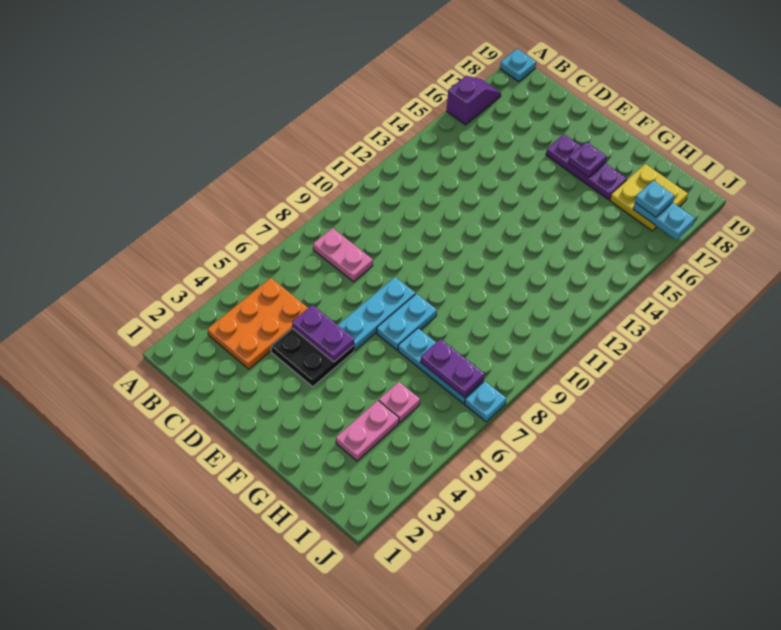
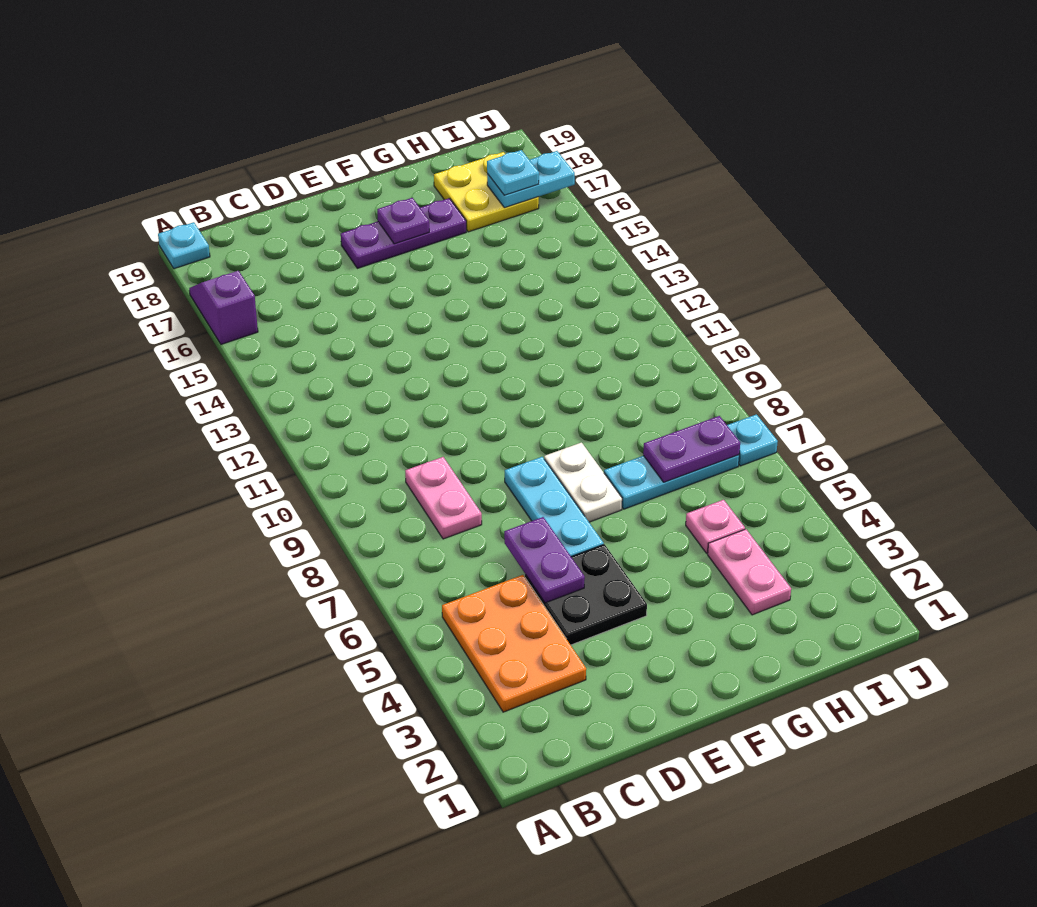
pink 1x2 plate [313,228,373,282] -> pink 1x2 plate turned to [405,457,482,539]
purple 1x2 plate [292,305,354,362] -> purple 1x2 plate turned to [504,517,585,603]
cyan 1x2 plate [377,294,437,350] -> white 1x2 plate [544,443,622,522]

